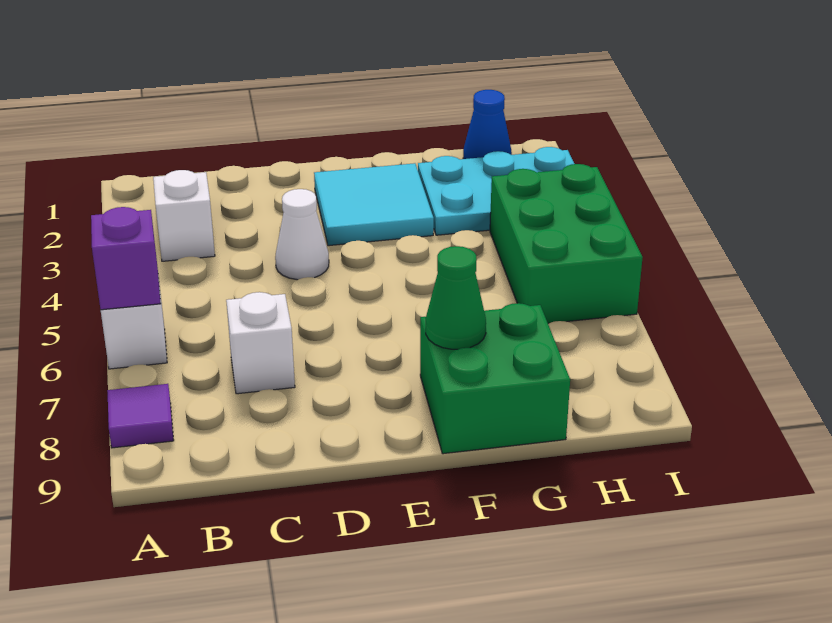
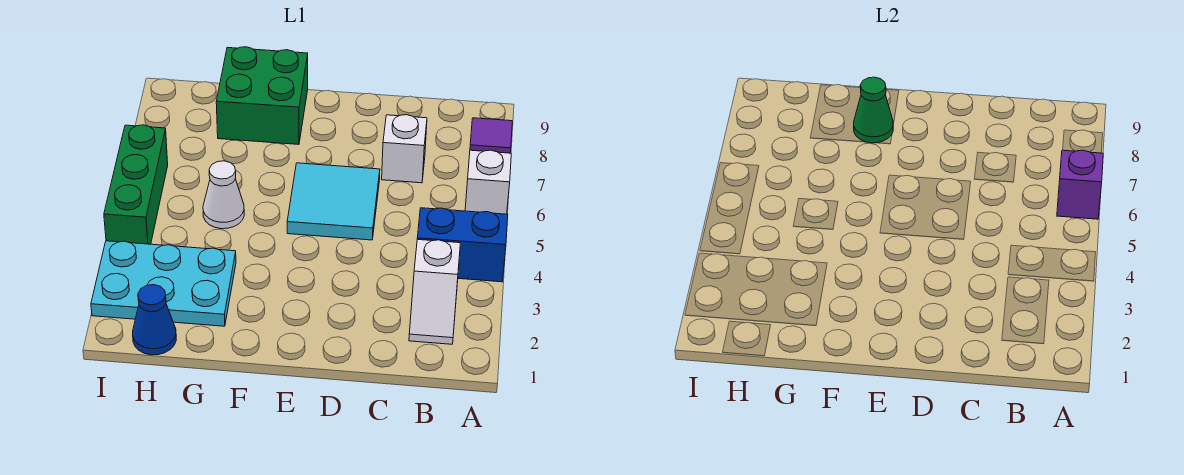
none -> blue 1x2 brick [417,208,508,282]
white 1x1 cone [275,189,329,280] -> white 1x1 cone moved to [203,161,244,229]
cyan 2x2 tile [314,163,434,246] -> cyan 2x2 tile moved to [287,163,380,240]
green 2x3 brick [490,164,643,323] -> green 1x3 brick [104,125,168,244]

